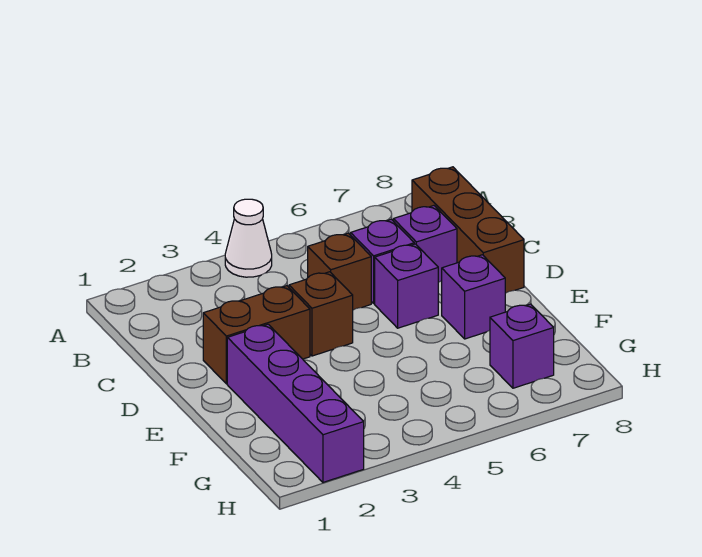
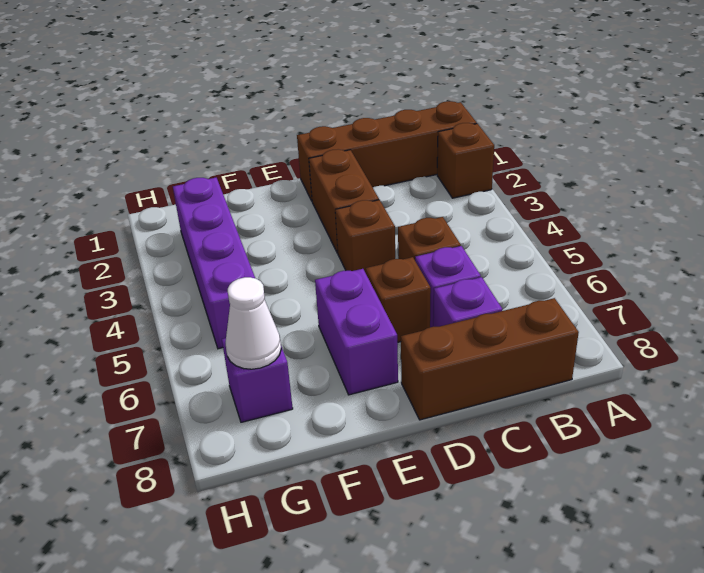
none -> brown 1x4 brick [297,101,477,201]
none -> brown 1x1 brick [437,123,494,198]
white 1x1 cone [225,199,272,277] -> white 1x1 cone moved to [226,277,281,369]
purple 1x1 brick [375,244,438,328] -> brown 1x1 brick [366,257,431,342]
purple 1x4 brick [227,324,364,482] -> purple 1x4 brick turned to [173,178,255,349]
purple 1x1 brick [442,255,505,339] -> purple 1x2 brick [315,269,398,395]

